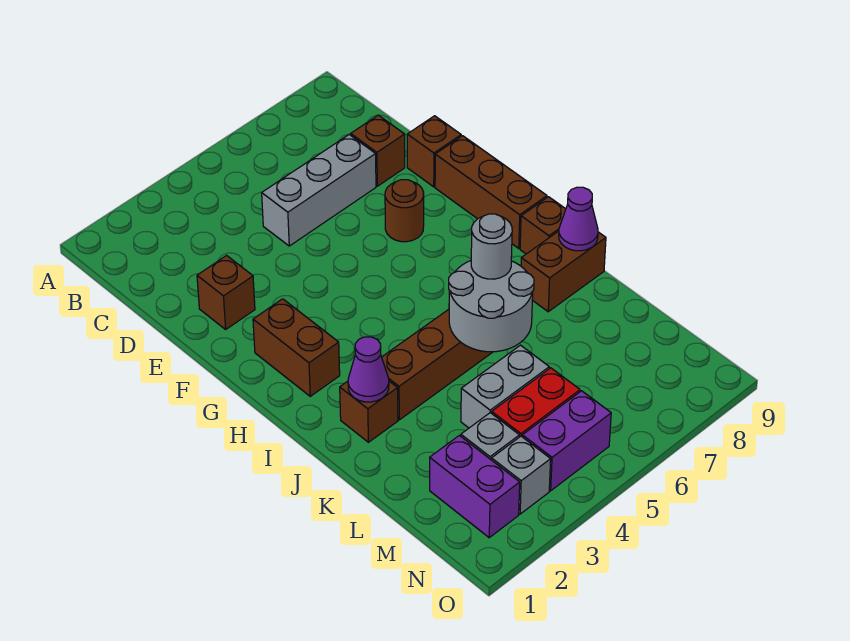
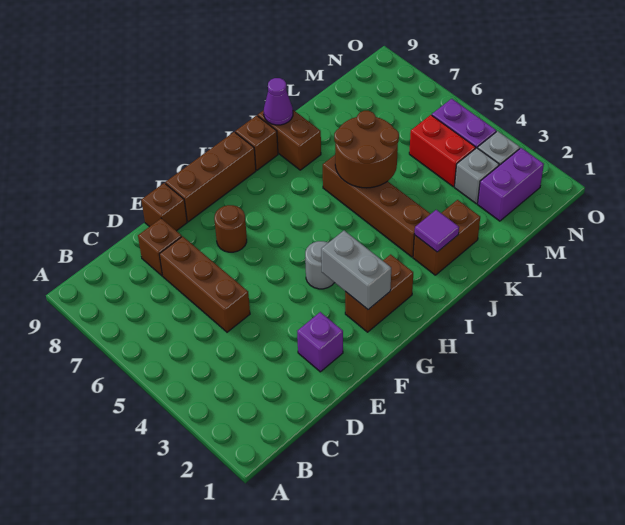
grey 1x3 brick [262,134,376,246] -> brown 1x3 brick [159,236,250,332]
brown 1x1 brick [197,256,255,329] -> purple 1x1 brick [297,312,343,372]
brown 1x1 brick [340,381,398,442] -> brown 1x2 brick [413,200,480,275]
purple 1x1 cone [348,337,389,402] -> purple 1x1 tile [414,210,459,252]
grey 2x2 round brick [449,261,534,352] -> brown 2x2 round brick [334,111,399,188]
grey 1x1 round brick [471,214,512,279] -> grey 1x1 round brick moved to [305,241,334,289]
grey 1x2 brick [461,345,549,428] -> grey 1x2 brick moved to [321,231,391,310]

